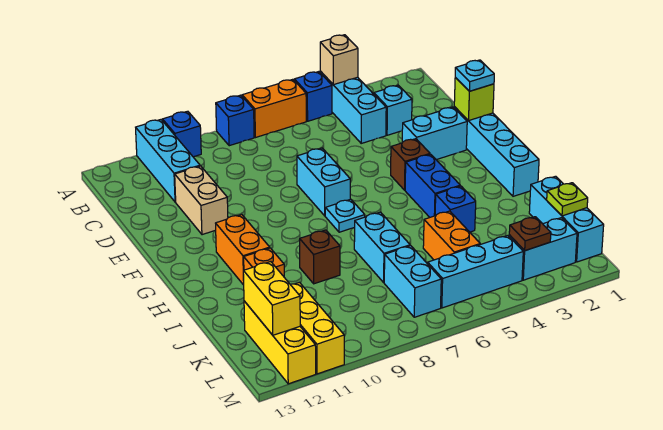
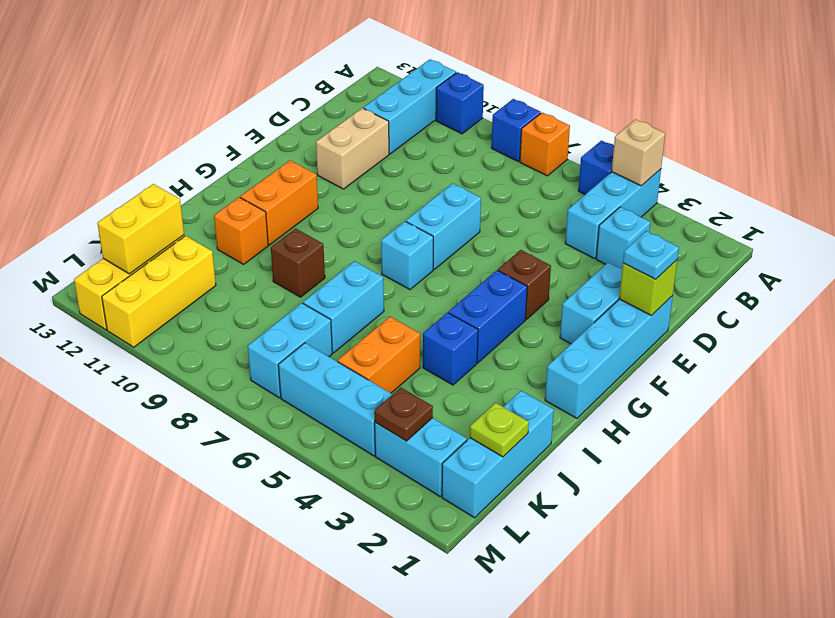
orange 1x2 brick [242,79,306,138] -> orange 1x1 brick [520,113,570,176]
cyan 1x2 brick [402,107,467,160] -> cyan 1x2 brick turned to [560,263,622,344]
cyan 1x1 plate [325,199,365,232] -> cyan 1x1 brick [381,221,433,290]

